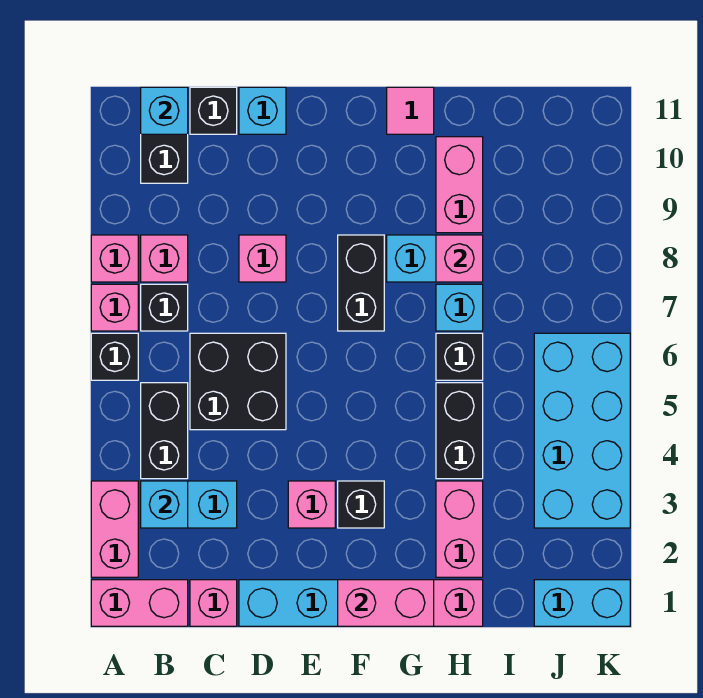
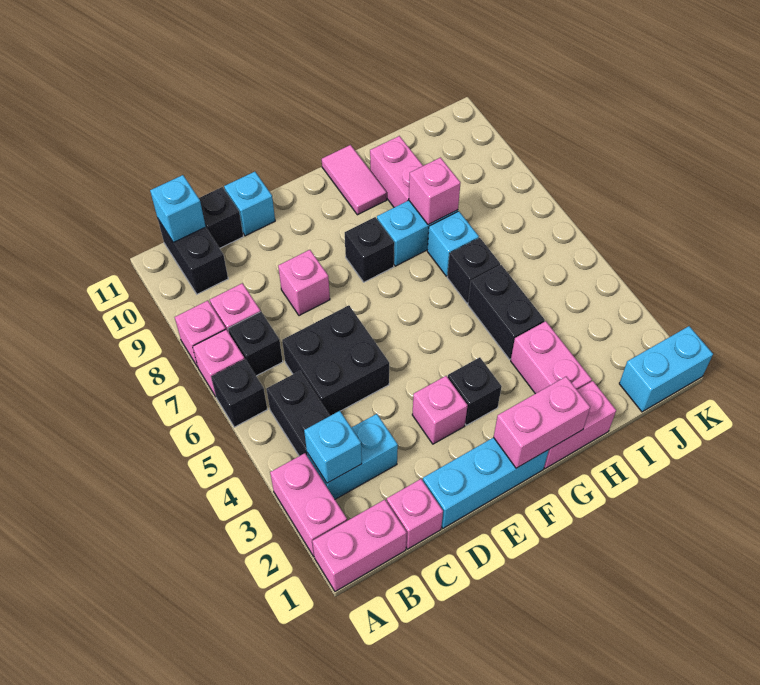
black 1x2 brick [338,235,384,331] -> black 1x1 brick [345,217,394,282]
pink 1x1 tile [387,87,434,134] -> pink 1x2 tile [322,145,387,215]
cyan 2x4 brick [534,333,630,528] -> none

